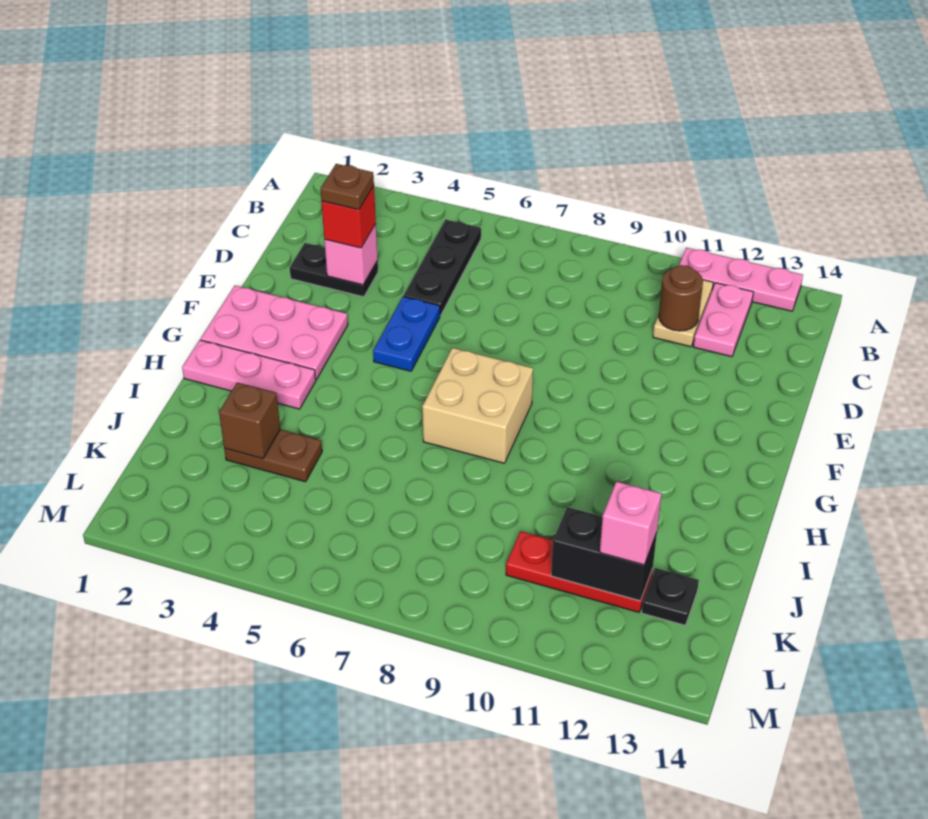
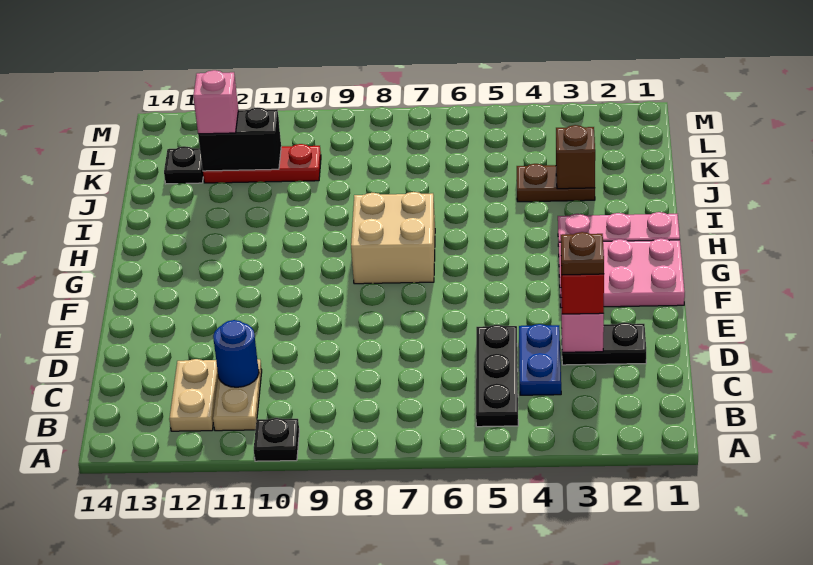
none -> black 1x1 plate [254,418,299,461]
pink 1x3 plate [679,248,803,311] -> none
pink 1x2 plate [693,283,753,357] -> tan 1x2 plate [169,359,218,431]
brown 1x1 round brick [659,265,703,331] -> blue 1x1 round brick [213,320,259,387]
blue 1x2 plate [373,297,440,371] -> blue 1x2 plate moved to [519,324,561,395]

